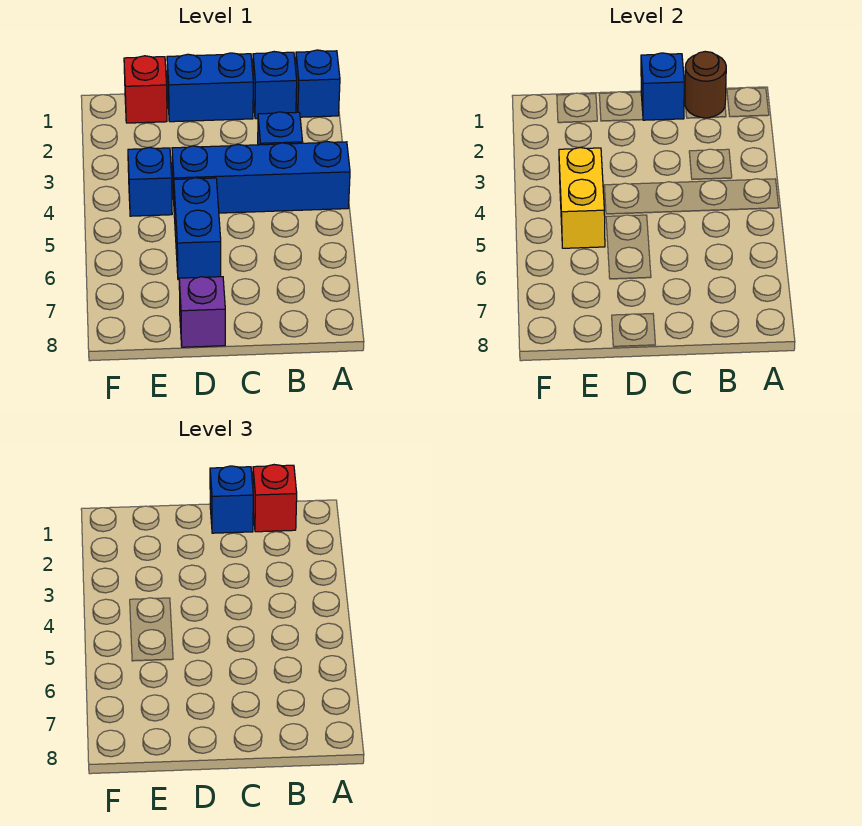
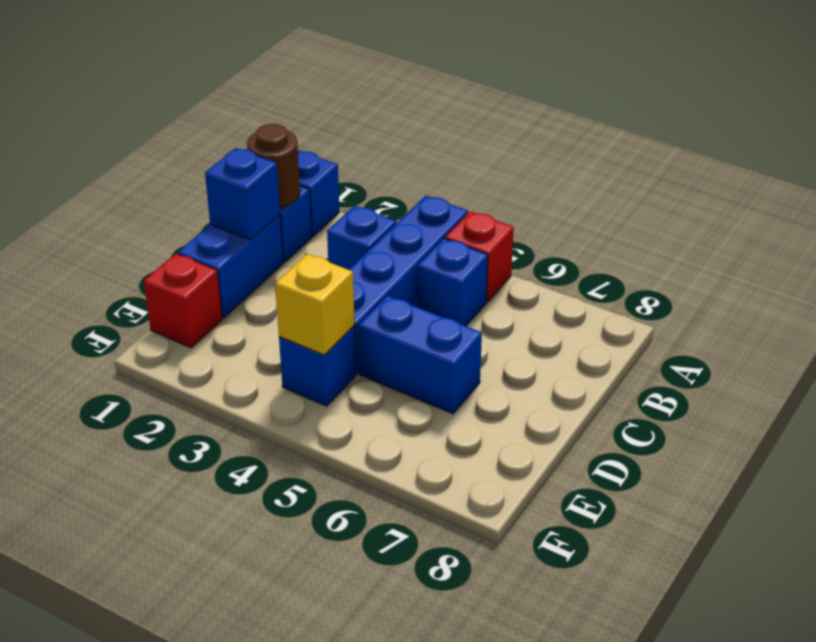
red 1x1 brick [253,465,297,532] -> red 1x1 brick moved to [445,211,514,302]
blue 1x1 brick [210,466,253,533] -> blue 1x1 brick moved to [417,238,488,326]
purple 1x1 brick [179,277,225,347] -> none
yellow 1x2 brick [559,148,605,248] -> yellow 1x1 brick [275,254,355,355]

